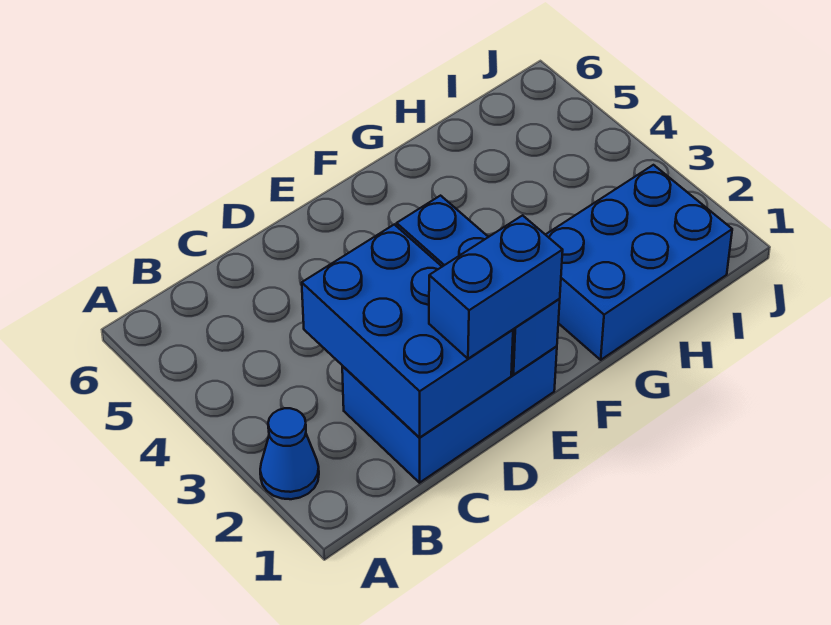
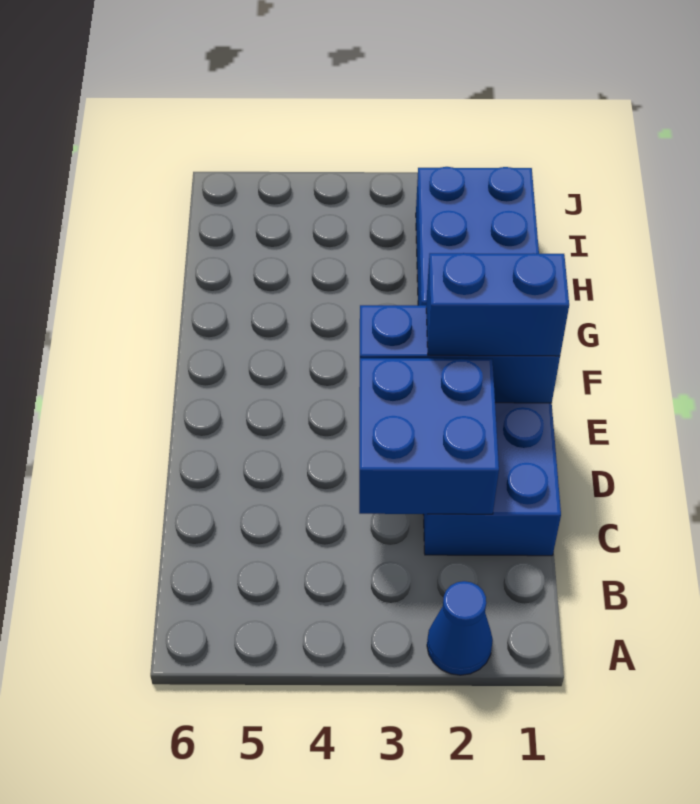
blue 2x3 brick [302,224,513,437] -> blue 2x2 brick [359,358,499,514]
blue 1x2 brick [429,215,563,359] -> blue 1x2 brick turned to [426,253,569,356]

